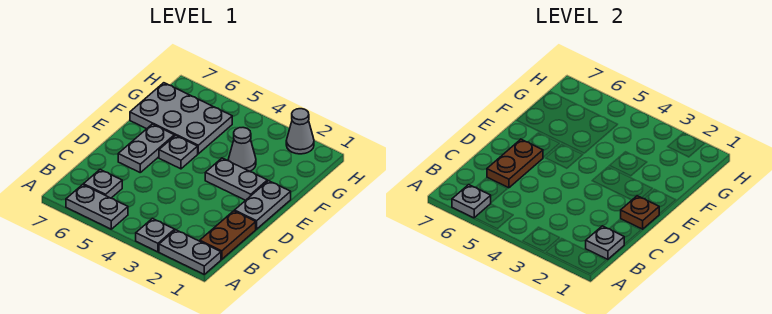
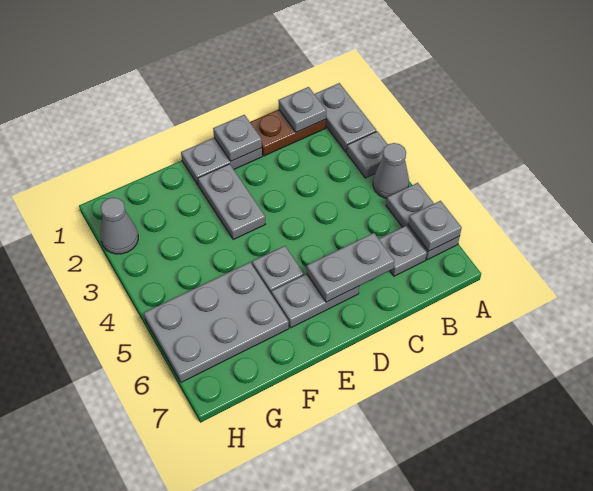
brown 1x2 plate [487,139,543,188] -> grey 1x2 plate [307,233,394,302]
brown 1x1 plate [621,196,659,229] -> grey 1x1 plate [213,115,262,161]
grey 1x1 cone [228,128,256,171] -> grey 1x1 cone moved to [373,143,409,198]
grey 2x3 plate [130,83,232,154] -> grey 2x3 plate turned to [144,262,289,382]

